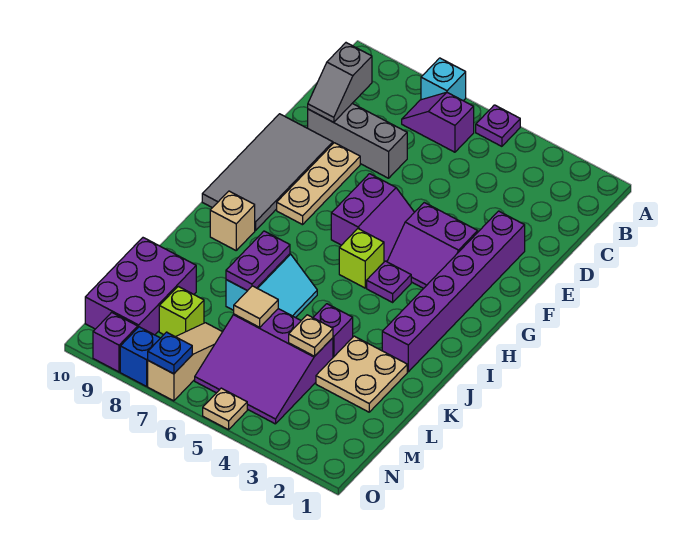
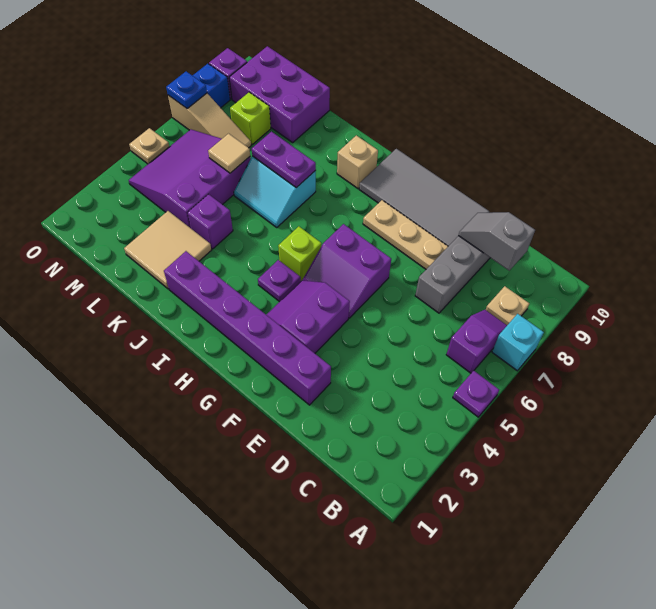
tan 2x2 plate [316,336,407,412] -> tan 2x2 tile [124,211,211,289]
tan 1x1 plate [289,315,333,356] -> tan 1x1 plate moved to [486,286,529,325]

